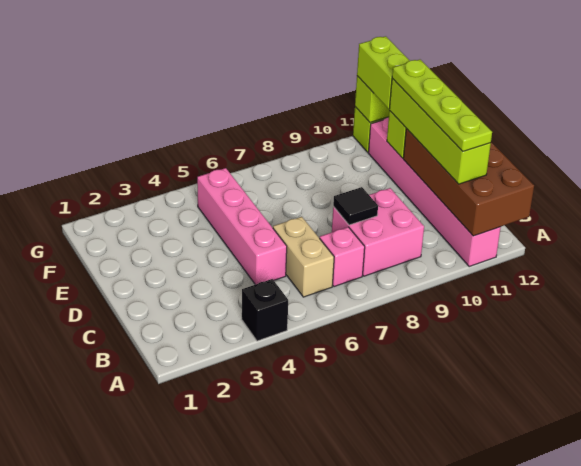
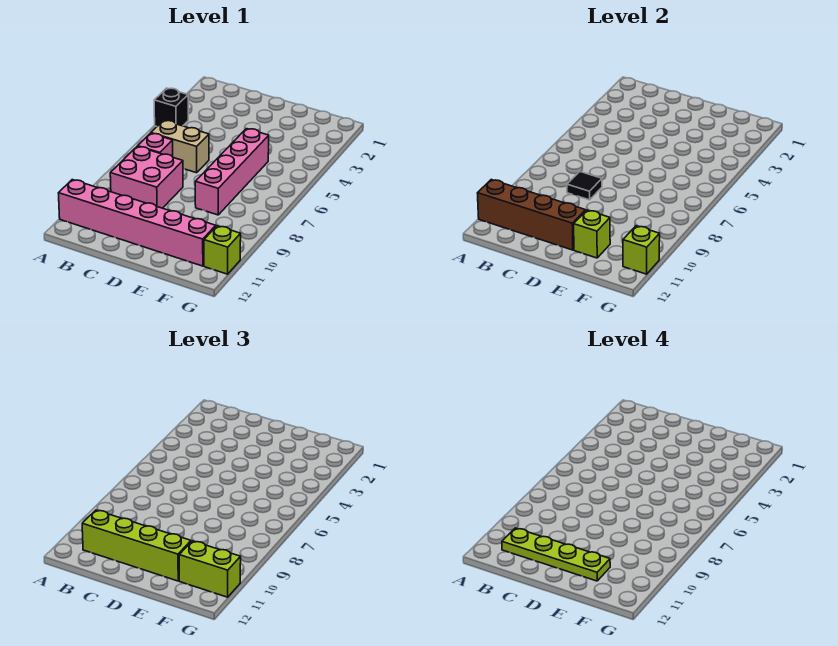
brown 2x4 brick [403,129,534,236] -> brown 1x4 brick [478,180,586,250]
pink 1x4 brick [197,168,287,285] -> pink 1x4 brick turned to [195,129,269,215]

